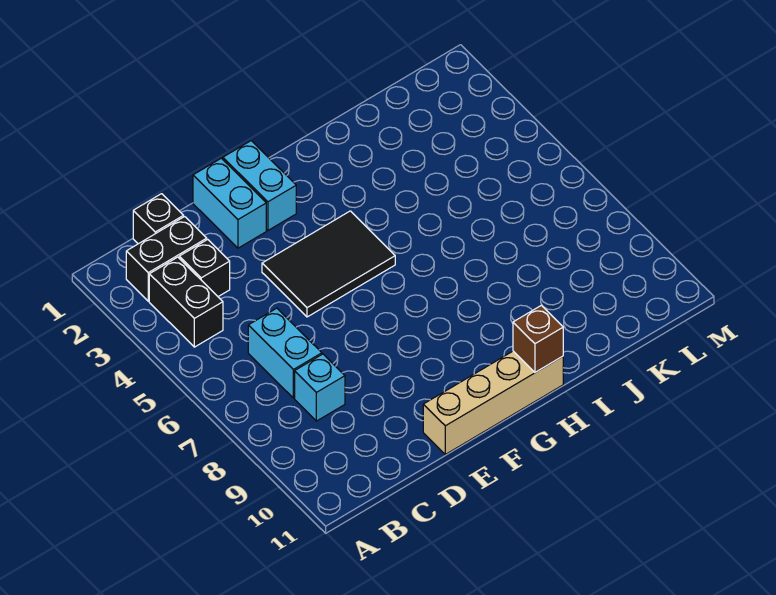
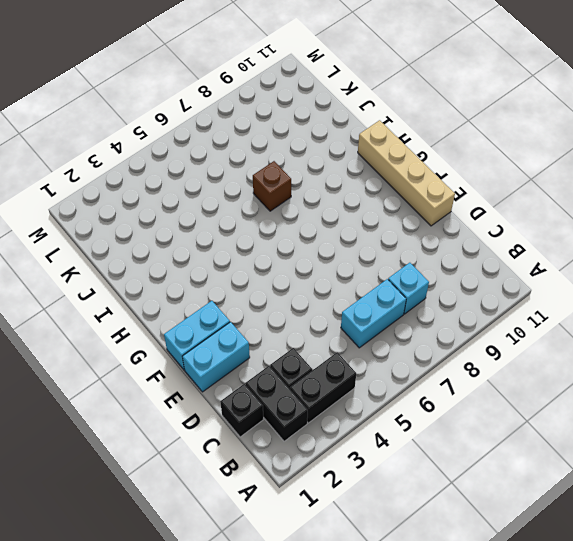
black 2x3 tile [262,211,395,317] -> none
brown 1x1 brick [513,305,563,372] -> brown 1x1 brick moved to [253,161,291,211]

